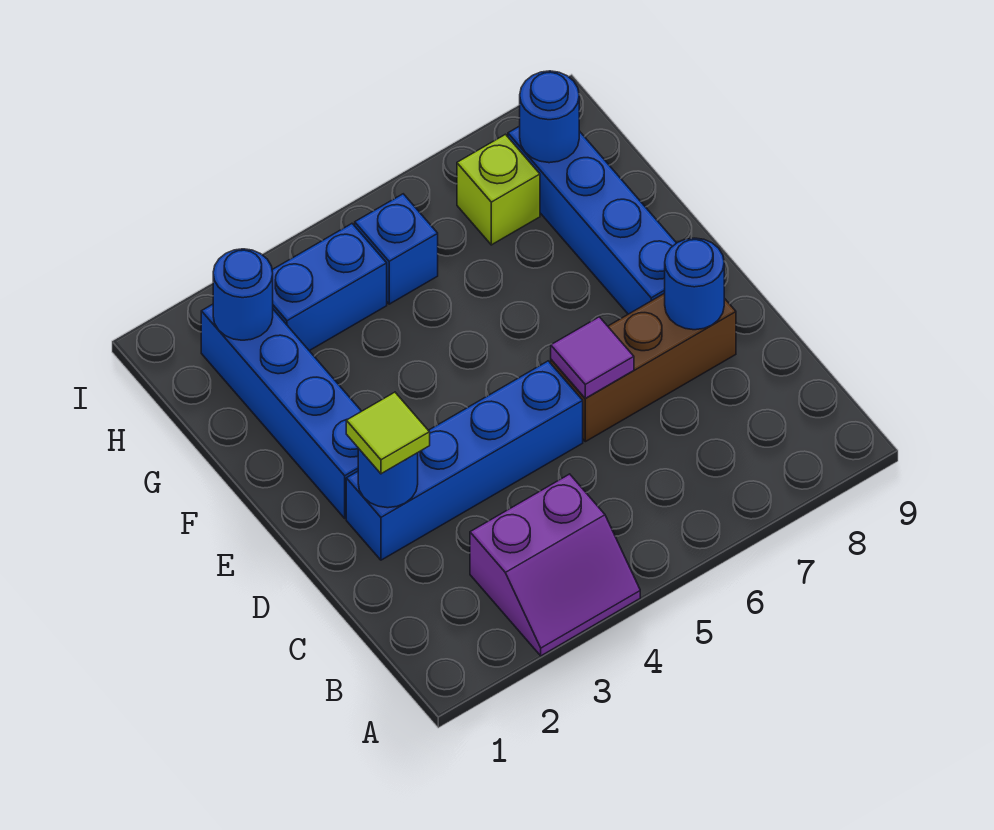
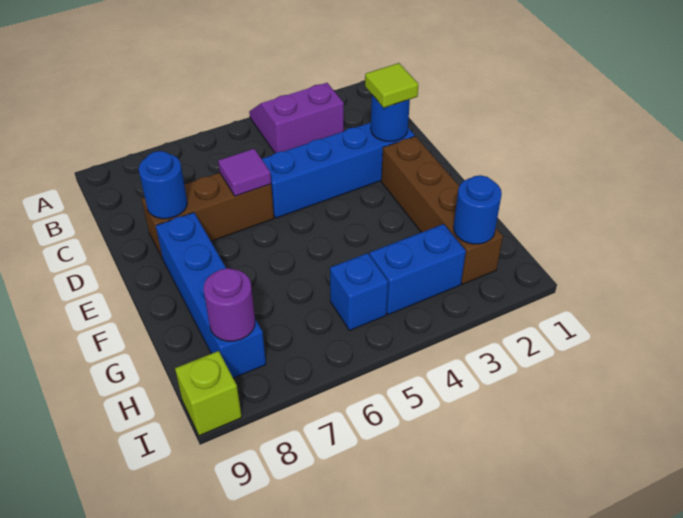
blue 1x4 brick [201,304,361,518] -> brown 1x4 brick [381,136,503,284]
lime 1x1 brick [457,134,540,245] -> lime 1x1 brick moved to [175,351,242,436]
blue 1x1 round brick [520,71,579,163] -> purple 1x1 round brick [203,268,255,341]

